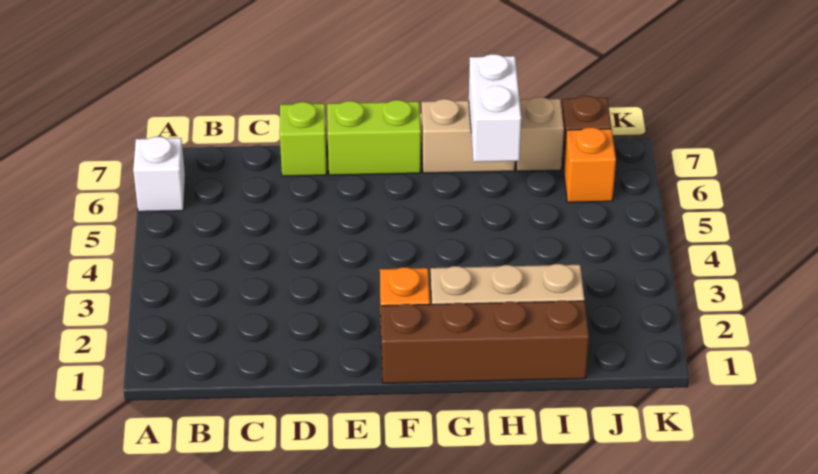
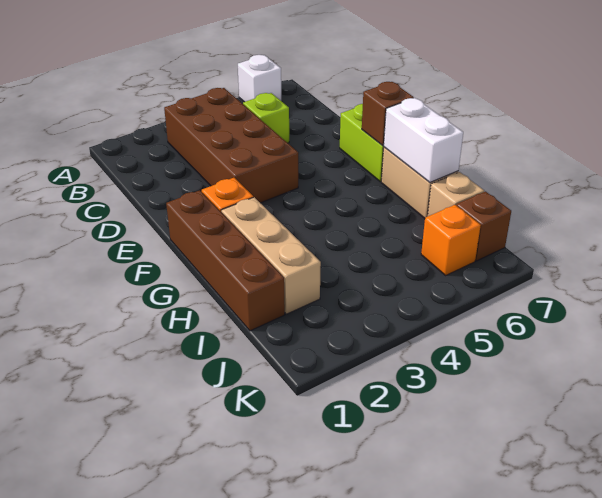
none -> brown 2x4 brick [164,88,298,203]
lime 1x1 brick [280,102,327,176] -> lime 1x1 brick moved to [243,93,289,143]
none -> brown 1x1 brick [362,82,414,146]
white 1x2 brick [469,54,521,162] -> white 1x2 brick turned to [383,98,463,183]

